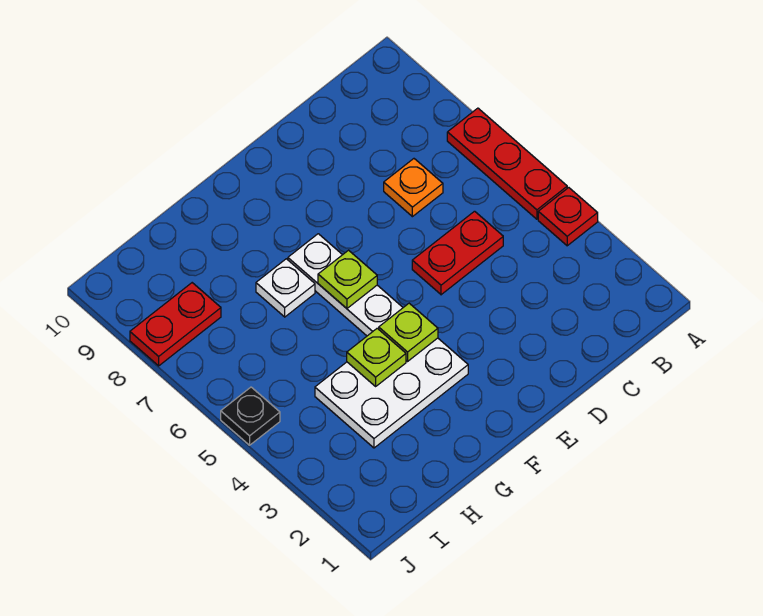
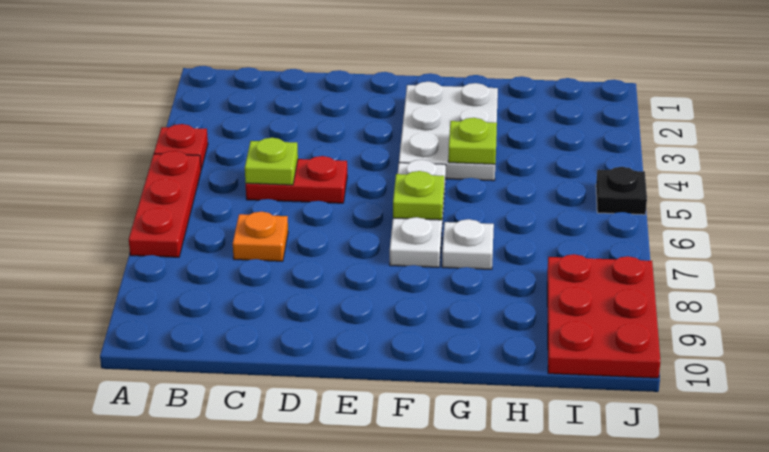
white 2x3 plate [315,338,468,448] -> white 2x3 plate turned to [399,82,498,181]
lime 1x1 plate [379,303,438,361] -> lime 1x1 plate moved to [245,138,298,185]
red 1x2 plate [130,283,221,366] -> red 2x3 plate [547,254,660,378]

